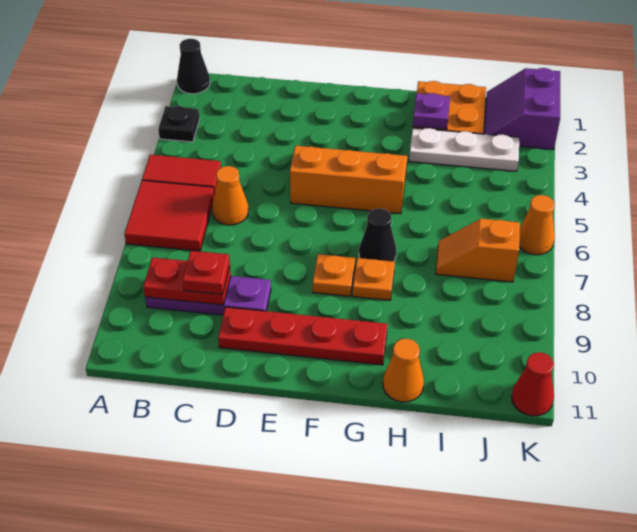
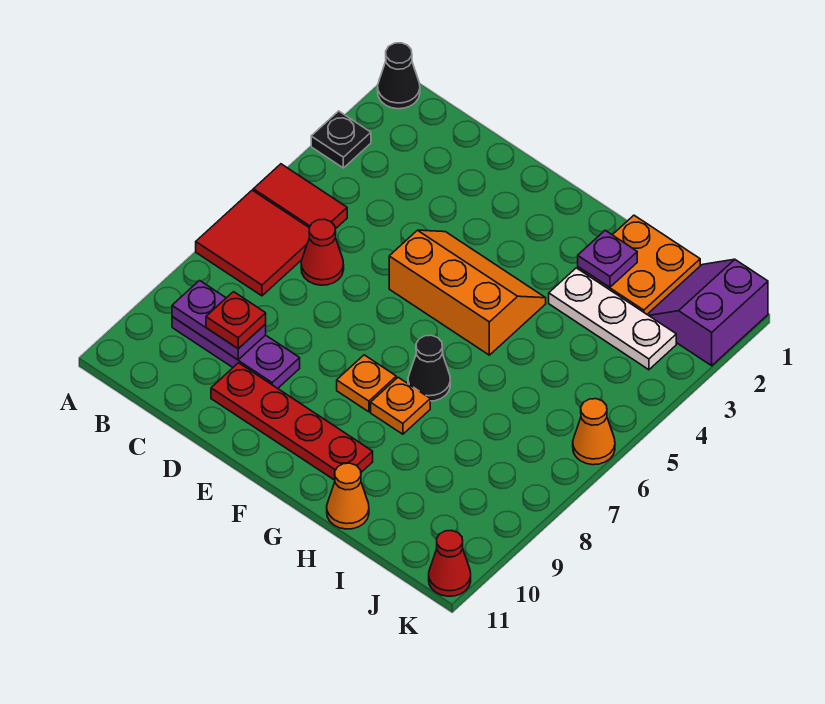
red 1x2 plate [143,258,231,305] -> purple 1x2 plate [172,281,266,360]
orange 1x1 cone [212,166,249,225] -> red 1x1 cone [301,219,344,285]
orange 1x2 slope [436,219,520,282] -> none

